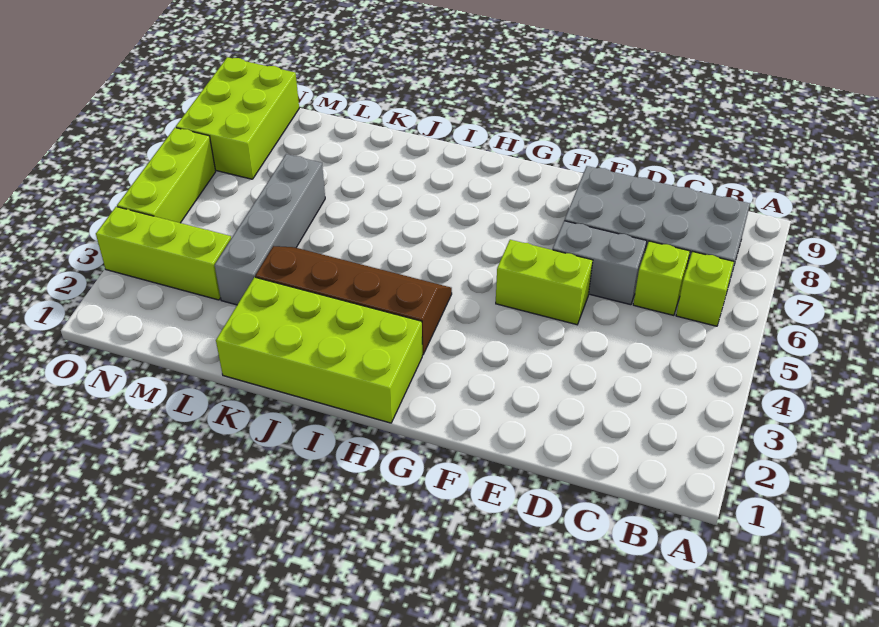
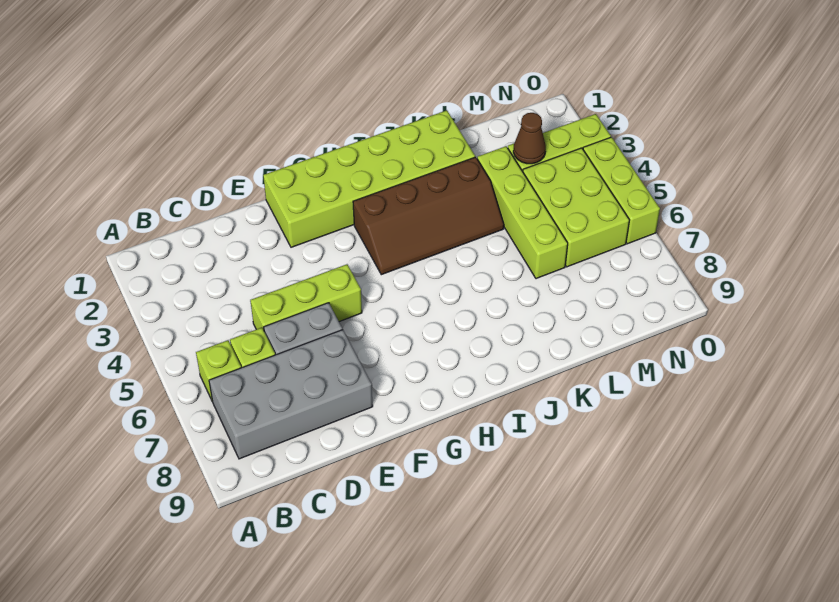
lime 1x2 brick [496,240,593,325] -> lime 1x3 brick [250,264,362,330]
lime 2x4 brick [216,277,422,423] -> lime 2x6 brick [263,110,475,247]
grey 1x4 brick [215,154,325,305] -> lime 1x4 brick [477,146,568,279]
none -> brown 1x1 cone [513,113,546,164]
lime 2x3 brick [176,57,299,179] -> lime 2x3 brick moved to [523,148,629,267]

